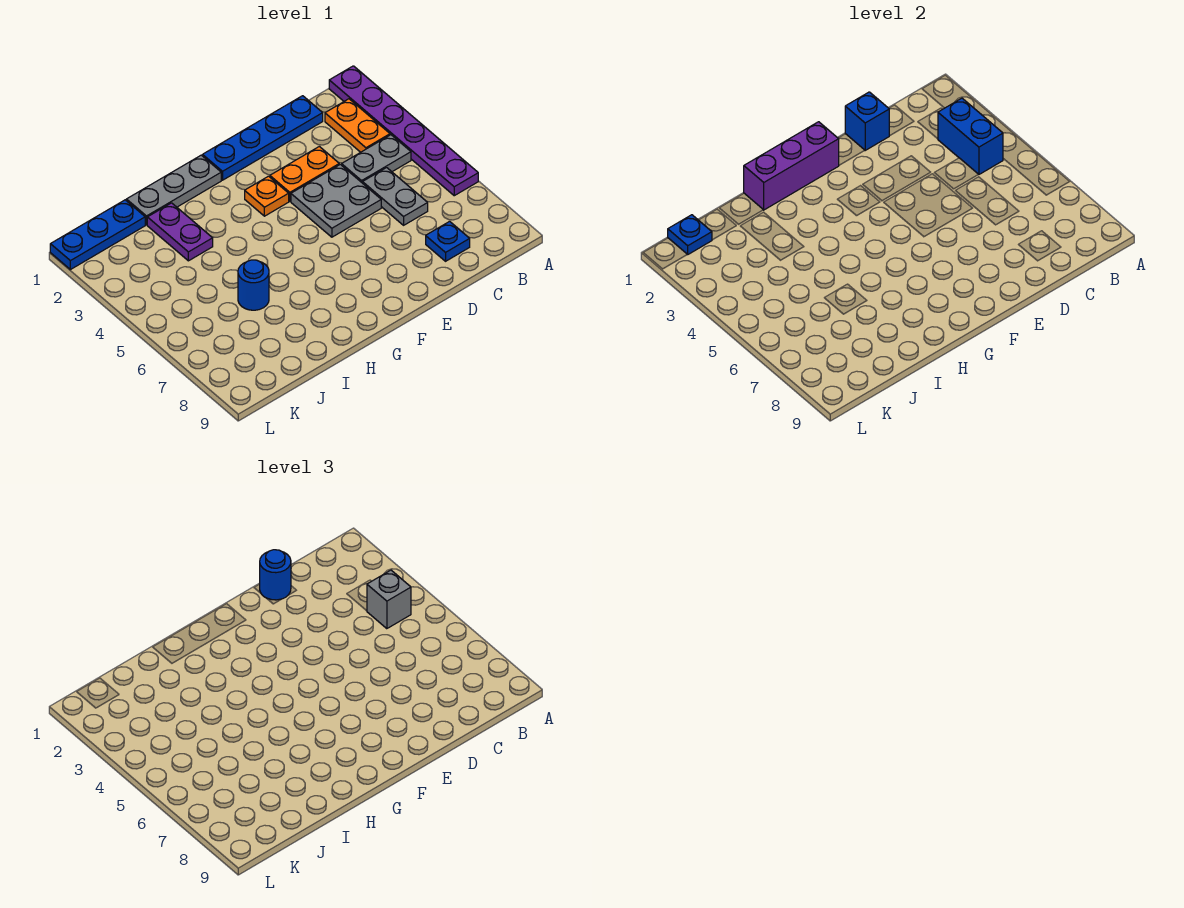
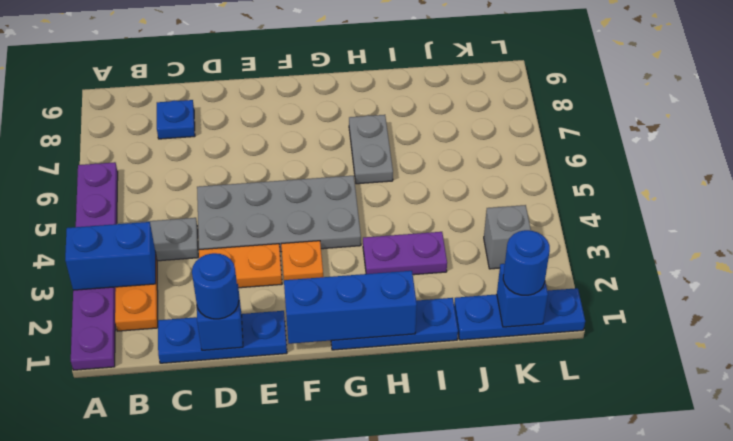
blue 1x2 brick [938,98,1003,175] -> blue 1x2 brick turned to [65,222,156,290]
grey 1x1 brick [367,570,411,629] -> grey 1x1 brick moved to [484,205,531,269]
blue 1x4 plate [203,96,323,180] -> blue 1x3 plate [158,311,287,363]
grey 1x2 plate [363,168,428,225] -> grey 1x2 plate moved to [349,115,393,184]
grey 2x2 plate [291,164,381,237] -> grey 2x4 plate [197,176,361,252]
purple 1x3 brick [744,122,839,210] -> blue 1x3 brick [284,271,417,344]
grey 1x3 plate [126,155,221,225] -> blue 1x3 plate [331,298,458,350]
purple 1x2 plate [147,203,213,261] -> purple 1x2 plate turned to [363,232,447,275]
blue 1x1 round brick [238,260,269,310] -> blue 1x1 round brick moved to [503,230,550,295]
blue 1x1 plate [668,215,712,254] -> blue 1x1 brick [497,264,548,327]

